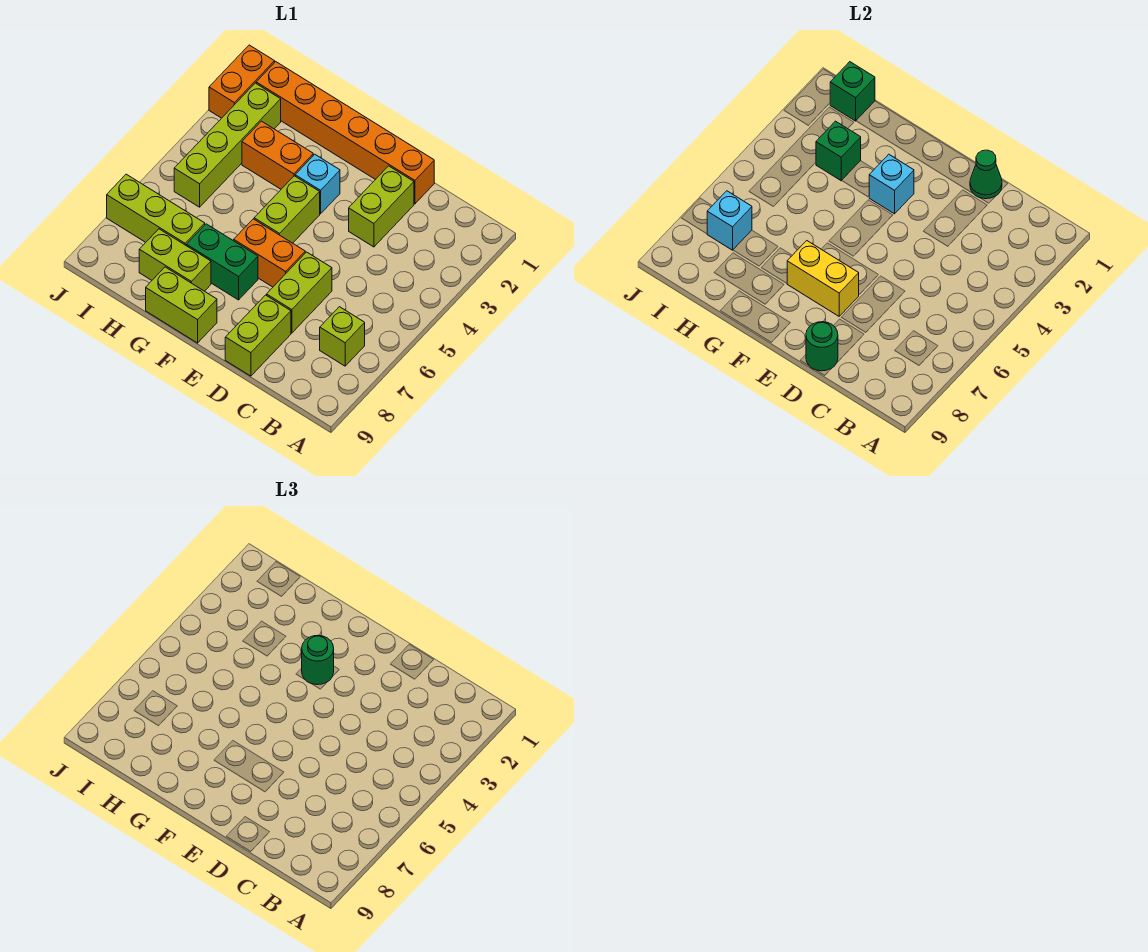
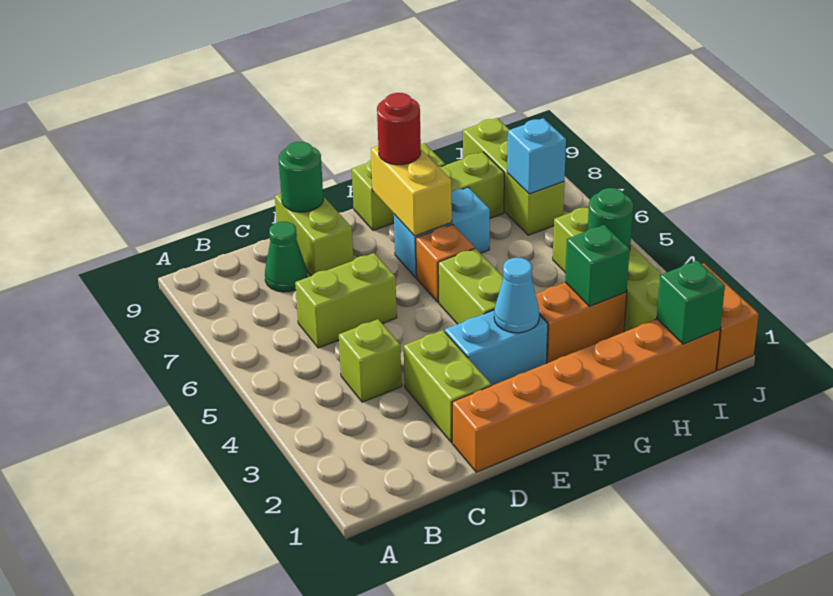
lime 1x1 brick [320,307,365,366] -> lime 1x1 brick moved to [339,319,402,402]
green 1x1 cone [970,150,1002,199] -> green 1x1 cone moved to [265,222,307,292]
lime 1x2 brick [267,252,332,333] -> lime 1x2 brick turned to [295,253,397,348]
orange 1x2 brick [234,219,305,287] -> orange 1x1 brick [416,224,475,302]
yellow 1x2 brick [787,241,859,316] -> yellow 1x2 brick turned to [371,146,452,236]
cyan 1x1 brick [295,154,340,214] -> cyan 1x2 brick [445,310,548,386]
cyan 1x1 brick [869,154,914,214] -> cyan 1x1 cone [494,258,539,333]
green 1x1 round brick [302,635,334,685] -> green 1x1 round brick moved to [588,188,633,251]
green 1x2 brick [187,224,258,300] -> cyan 1x2 brick [394,187,490,277]
none -> red 1x1 round brick [377,93,421,165]
lime 1x3 brick [107,174,205,246] -> lime 1x3 brick turned to [463,118,564,235]

